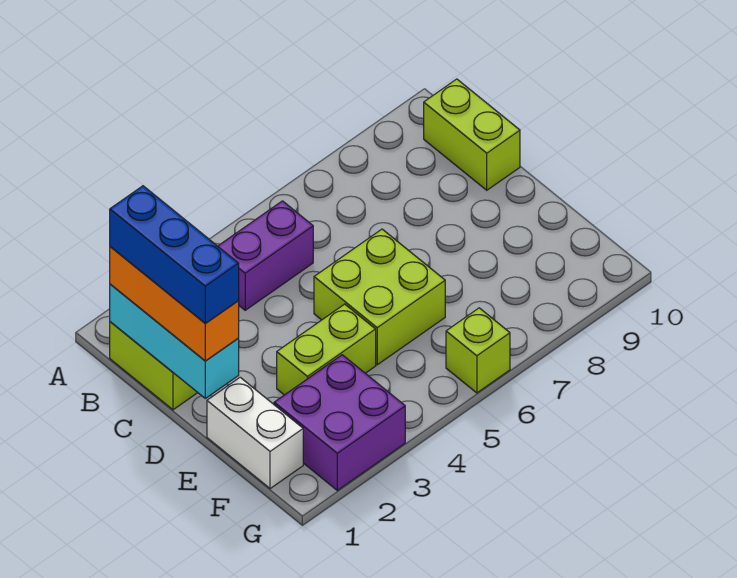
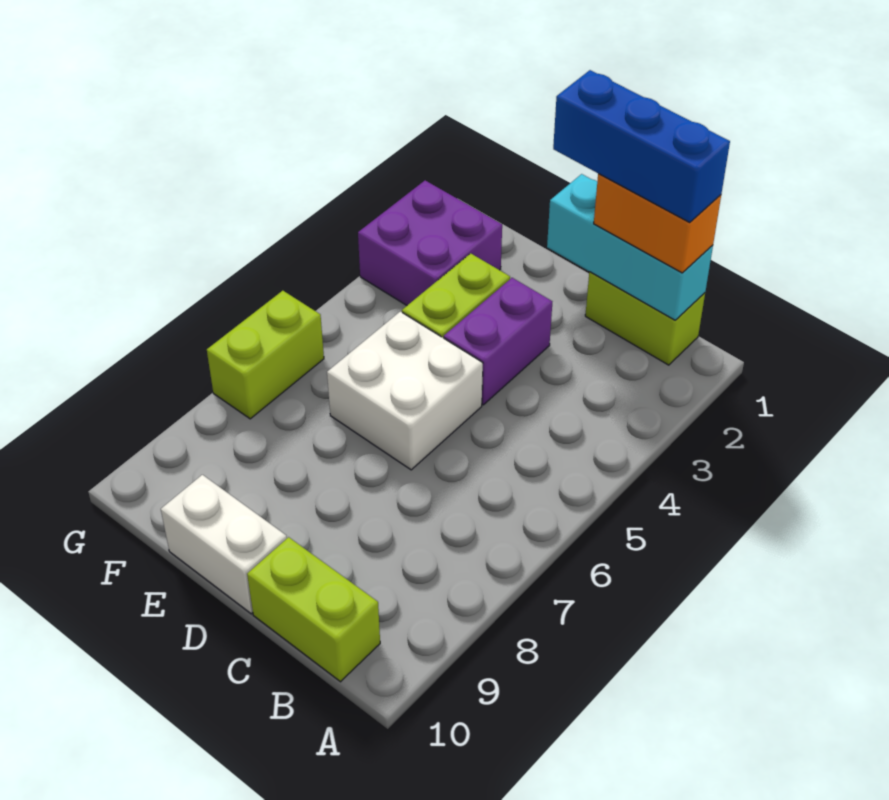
orange 1x3 brick [110,247,239,361] -> orange 1x2 brick [594,174,721,273]
purple 1x2 brick [218,201,313,310] -> purple 1x2 brick moved to [444,278,552,405]
lime 2x2 brick [314,229,445,365] -> white 2x2 brick [327,311,483,470]
white 1x2 brick [207,377,303,489] -> white 1x2 brick moved to [161,475,287,614]
lime 1x1 brick [446,308,510,393] -> lime 1x2 brick [207,291,324,419]

